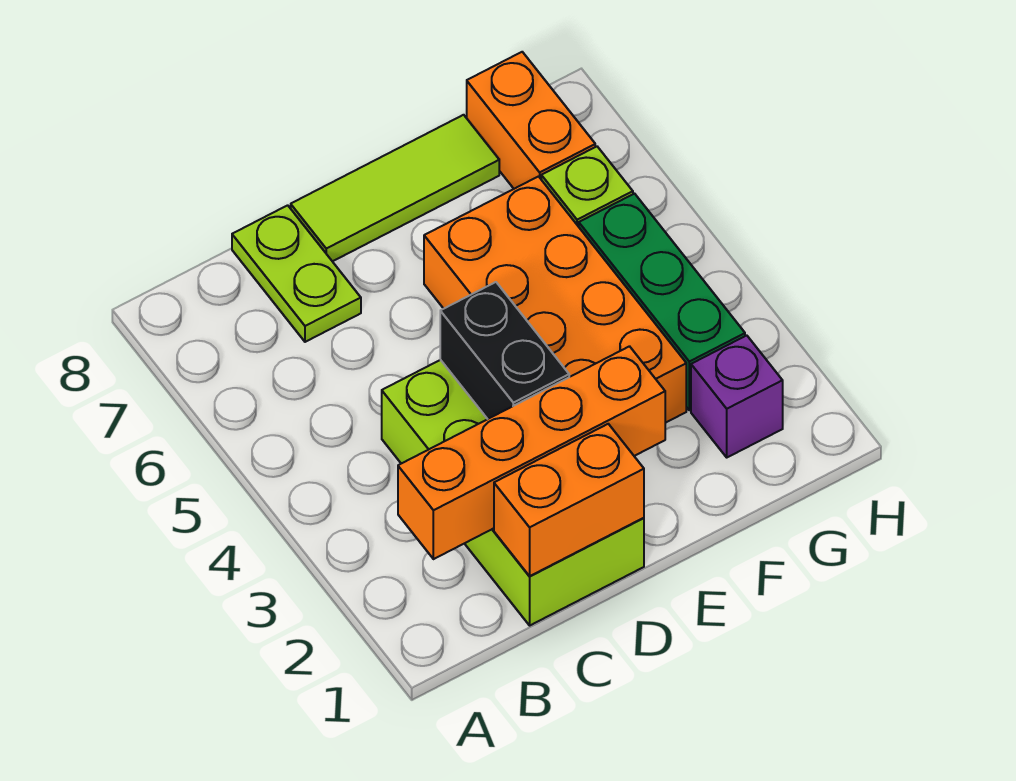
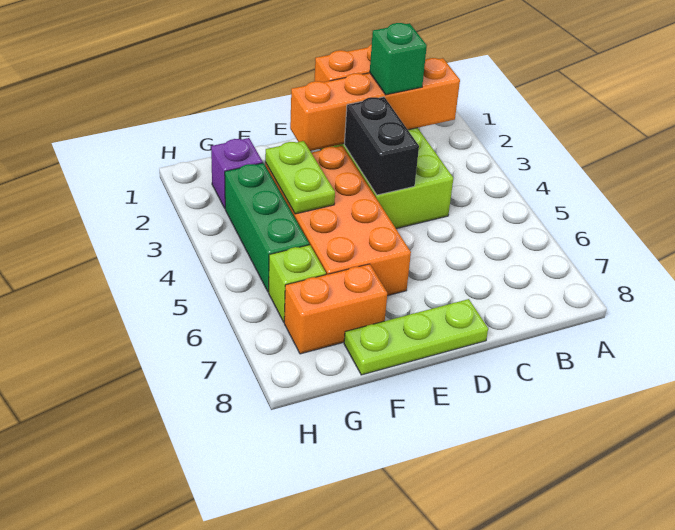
none -> green 1x1 brick [370,23,427,95]
lime 1x2 plate [232,205,361,342] -> lime 1x2 plate moved to [265,141,335,214]
lime 1x3 tile [291,115,499,262] -> lime 1x3 plate [344,299,488,375]
orange 1x2 brick [467,52,595,189] -> orange 1x2 brick turned to [284,264,387,354]

